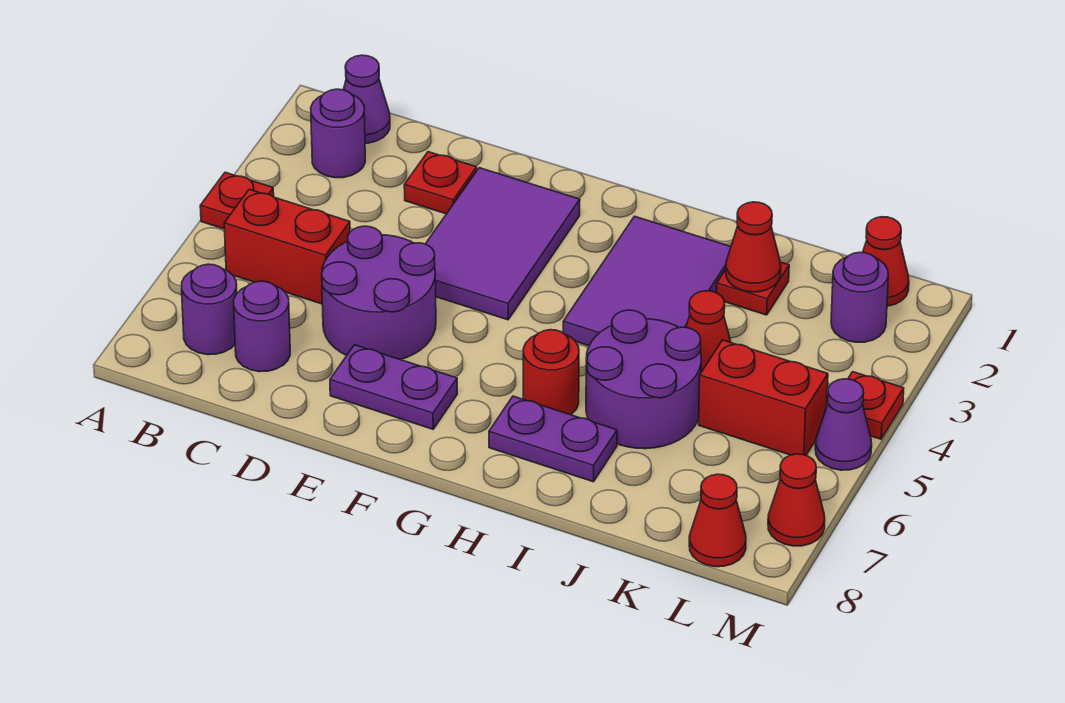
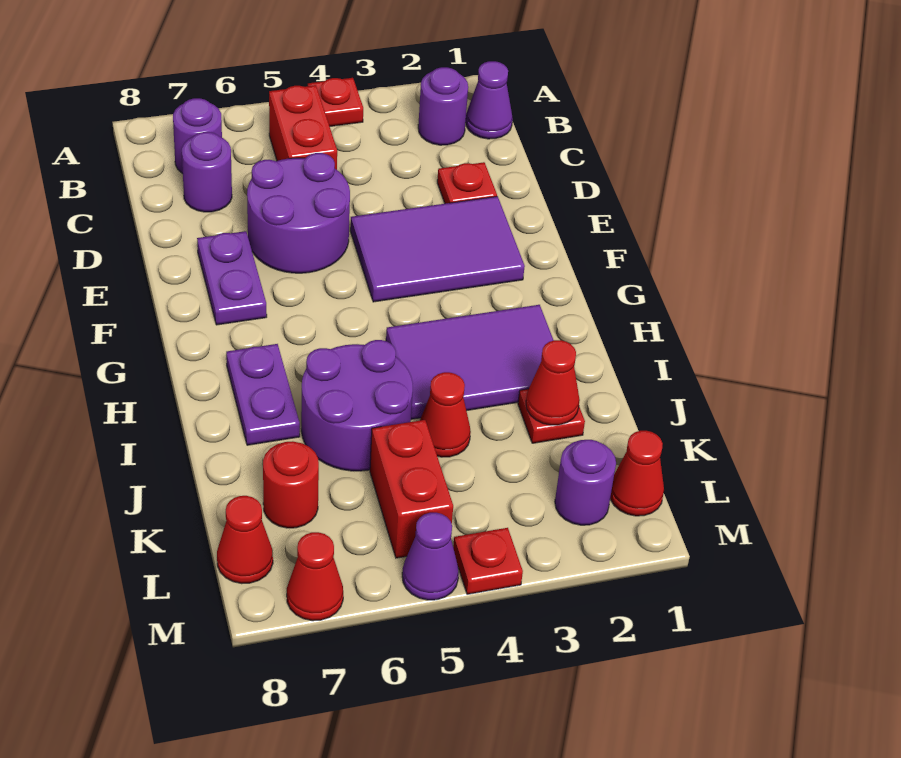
red 1x1 round brick [523,330,579,415] -> red 1x1 round brick moved to [263,441,319,528]

